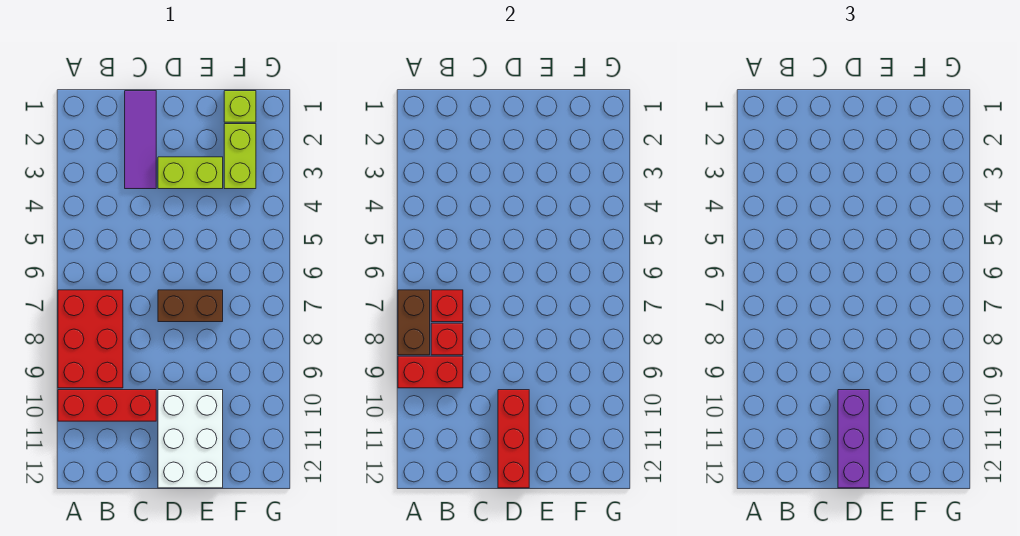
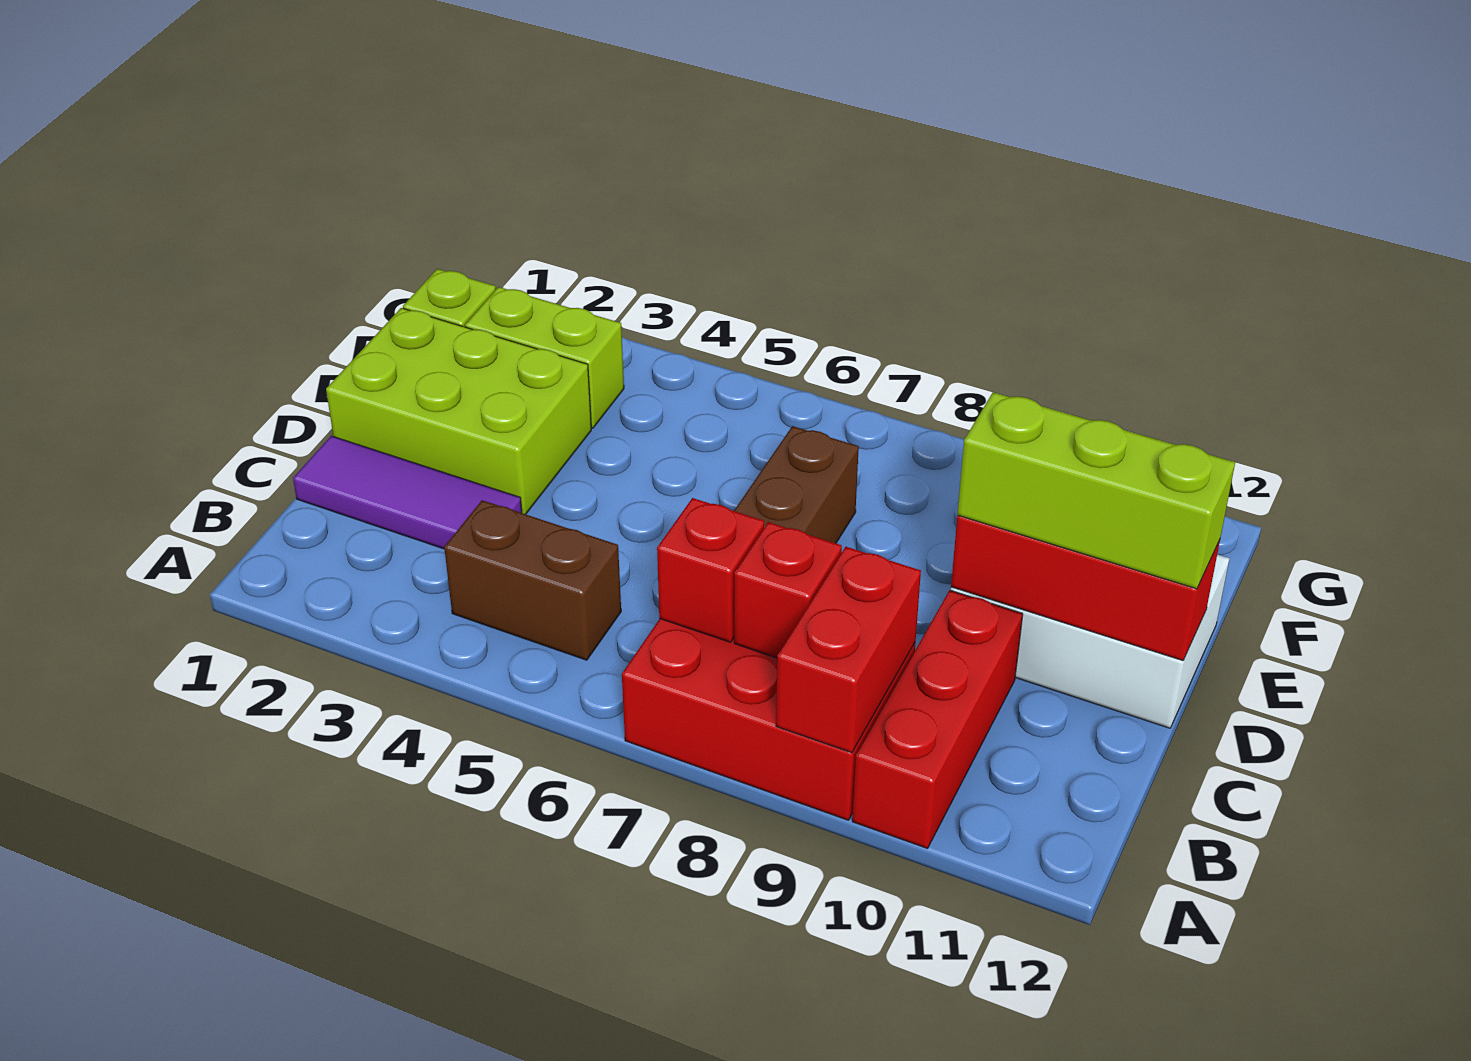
brown 1x2 brick [398,290,430,355] -> brown 1x2 brick moved to [444,500,621,660]
lime 1x2 brick [158,157,223,189] -> lime 2x3 brick [326,308,591,514]
purple 1x3 brick [838,390,869,488] -> lime 1x3 brick [957,392,1235,589]

